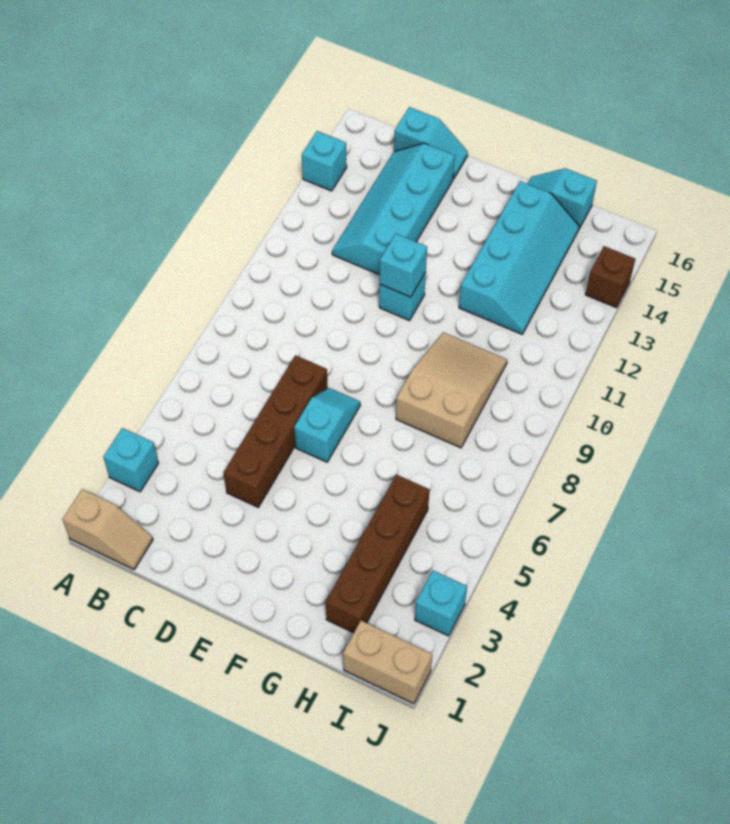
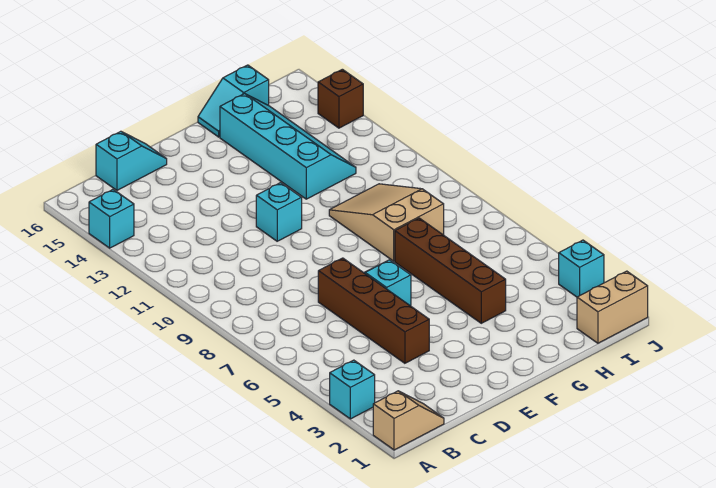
cyan 2x4 slope [332,143,455,275] -> none
cyan 1x1 brick [380,234,427,297] -> none
brown 1x4 brick [326,475,429,633] -> brown 1x4 brick moved to [395,218,506,323]

